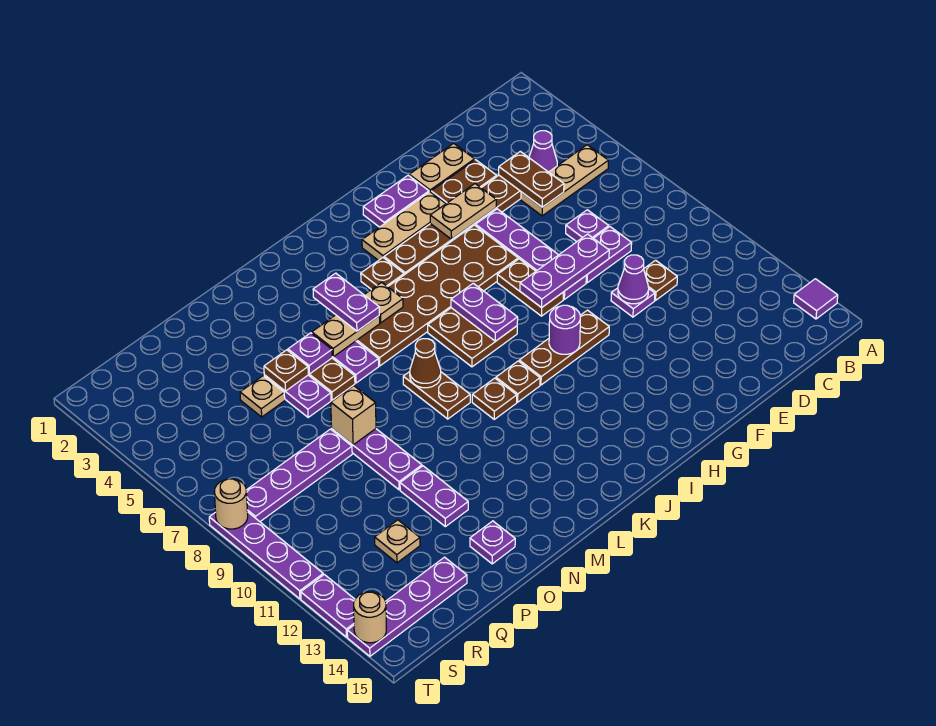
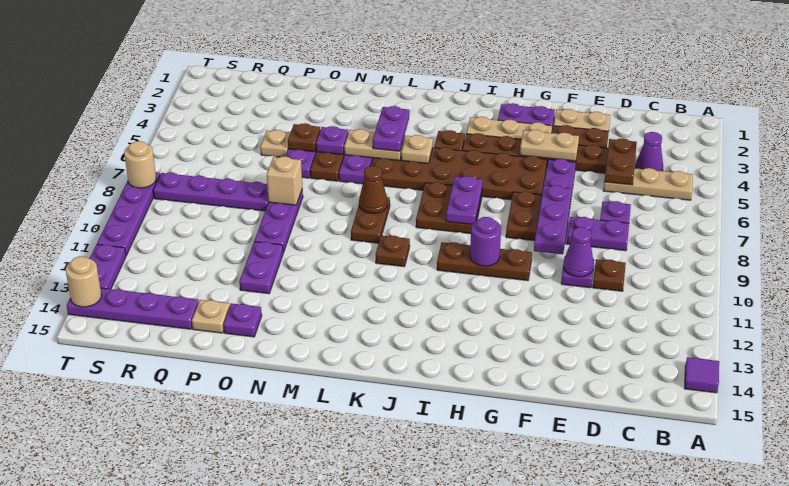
purple 1x3 plate [520,234,609,308] -> purple 1x3 plate turned to [534,185,572,254]
brown 1x1 plate [496,361,540,402] -> none
tan 1x1 plate [375,520,420,563] -> tan 1x1 plate moved to [192,300,230,333]

